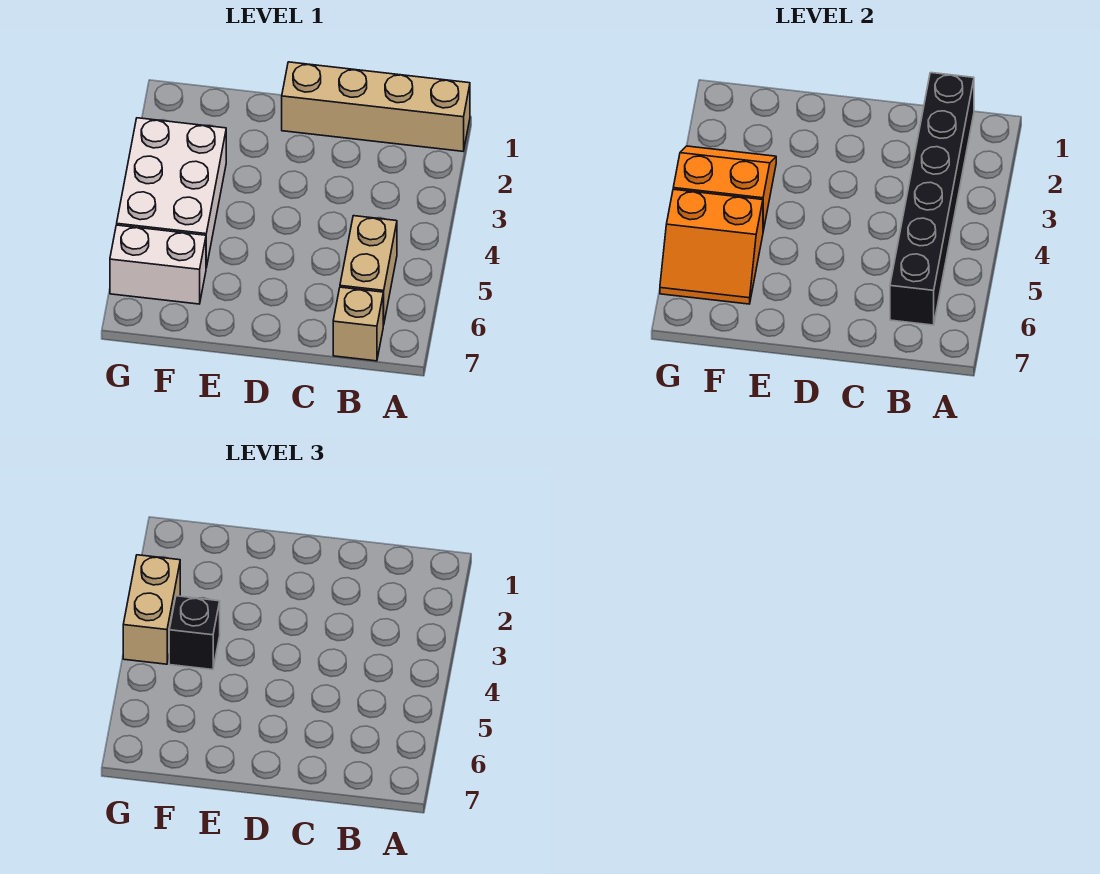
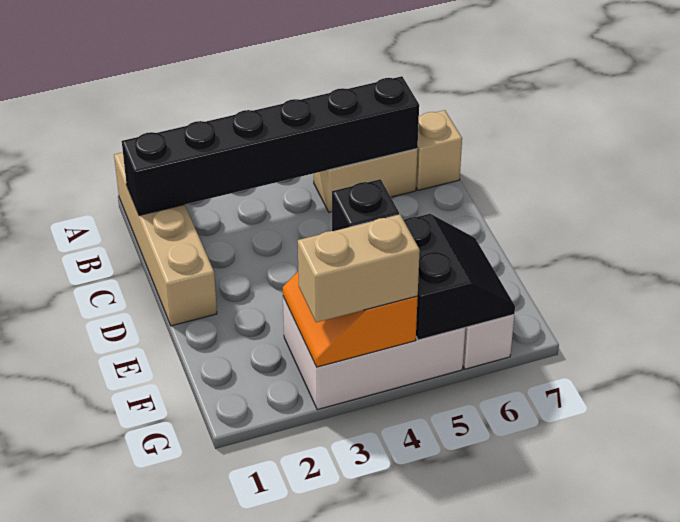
orange 2x2 slope [660,189,763,304] -> black 2x2 slope [404,214,515,340]

